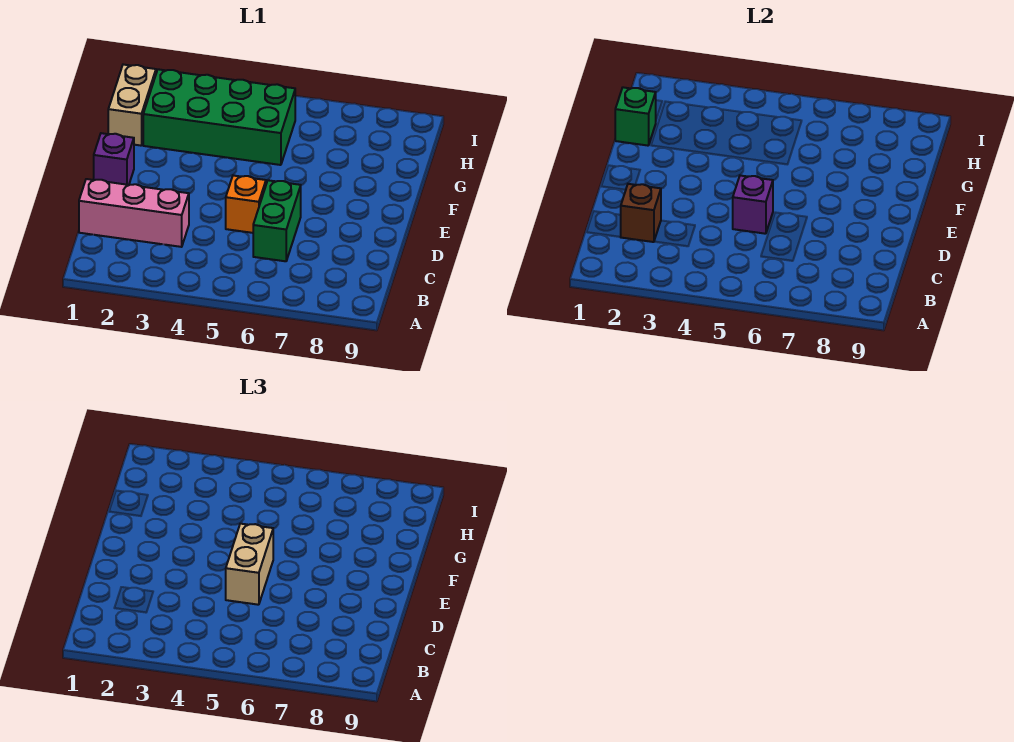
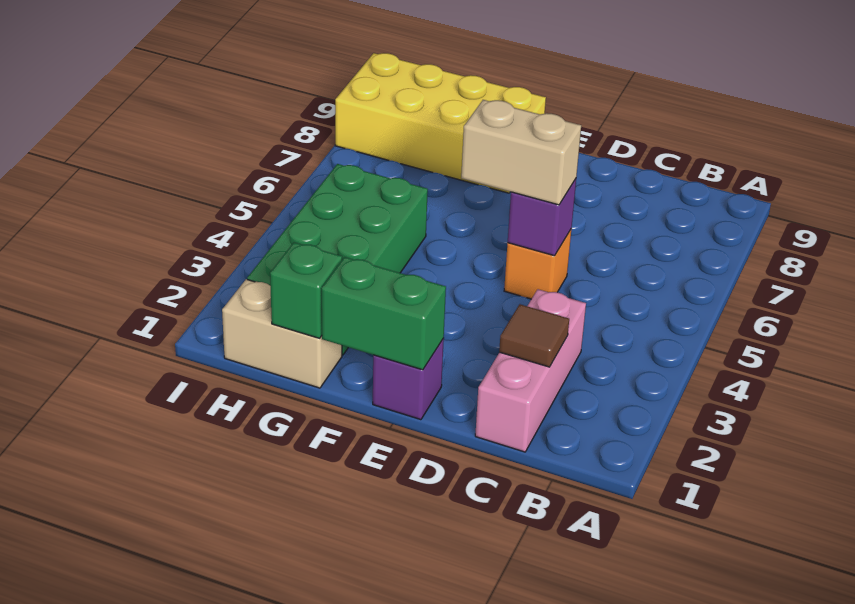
brown 1x1 brick [621,184,661,242] -> brown 1x1 tile [499,304,569,367]
green 1x2 brick [253,180,301,261] -> green 1x2 brick moved to [322,257,446,370]
none -> yellow 2x4 brick [335,53,546,193]

